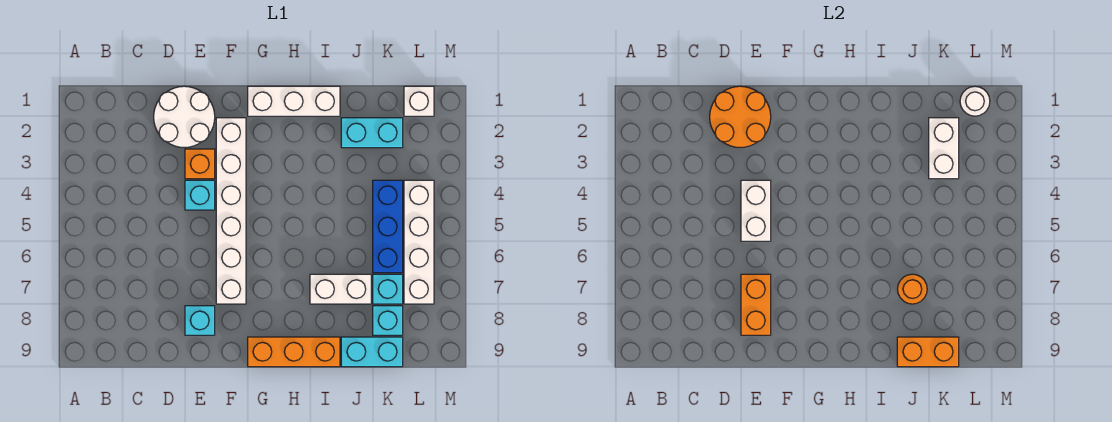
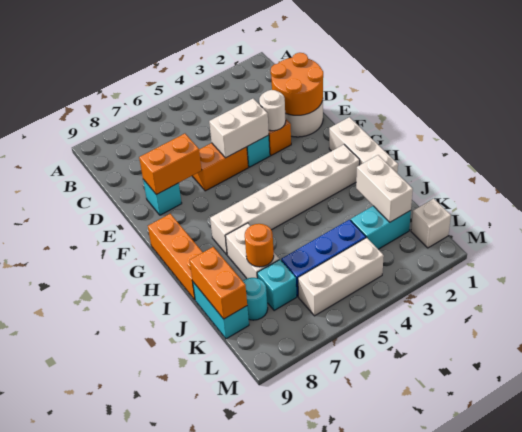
none -> orange 1x2 brick [192,143,248,191]
white 1x6 brick [216,118,246,304] -> white 1x6 brick moved to [210,145,360,255]
cyan 1x2 brick [341,118,403,148] -> cyan 1x2 brick turned to [351,206,411,249]
white 1x2 brick [929,118,959,179] -> white 1x2 brick turned to [356,155,413,222]
cyan 1x1 brick [373,306,403,335] -> cyan 1x1 round brick [243,278,268,320]
white 1x1 round brick [960,86,990,116] -> white 1x1 round brick moved to [259,90,286,131]
white 1x4 brick [404,180,434,304] -> white 1x3 brick [298,238,384,316]

